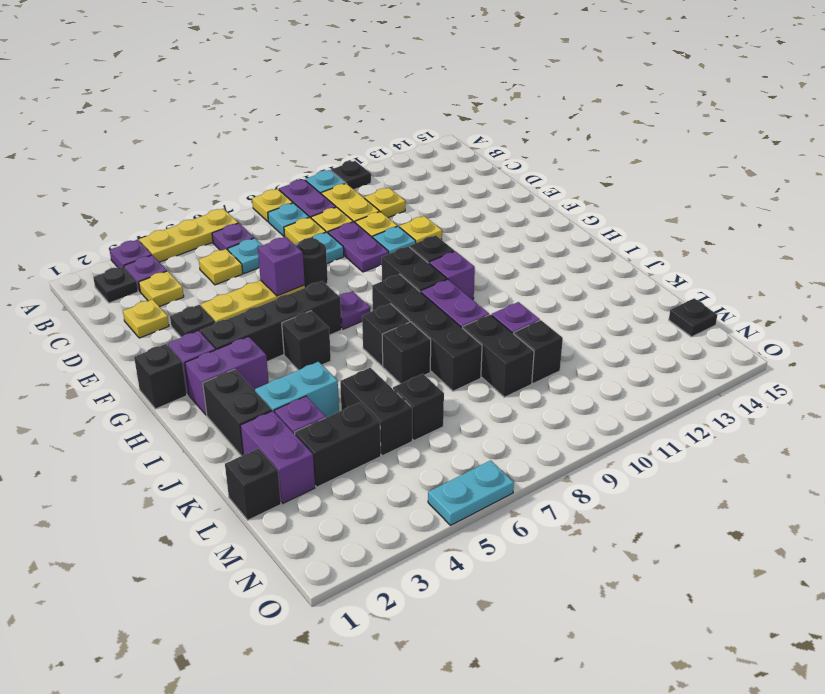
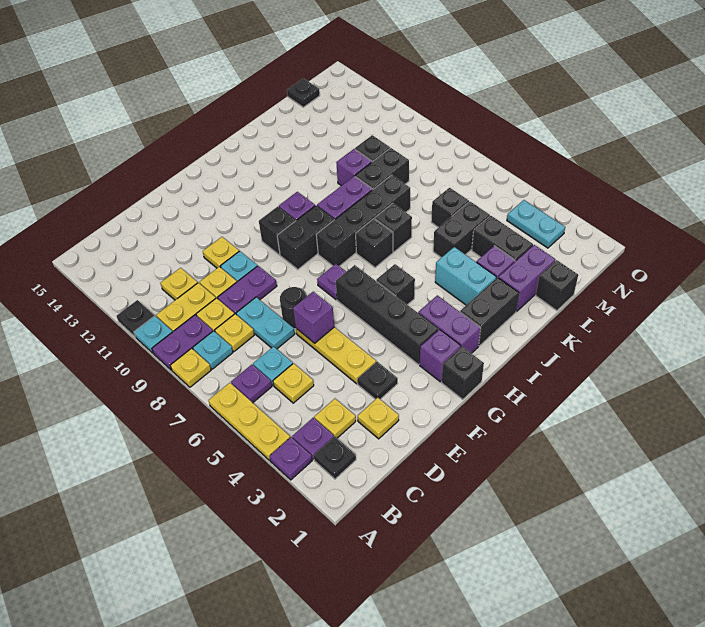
cyan 1x2 plate [428,460,514,525] -> cyan 1x2 plate moved to [507,200,565,248]

